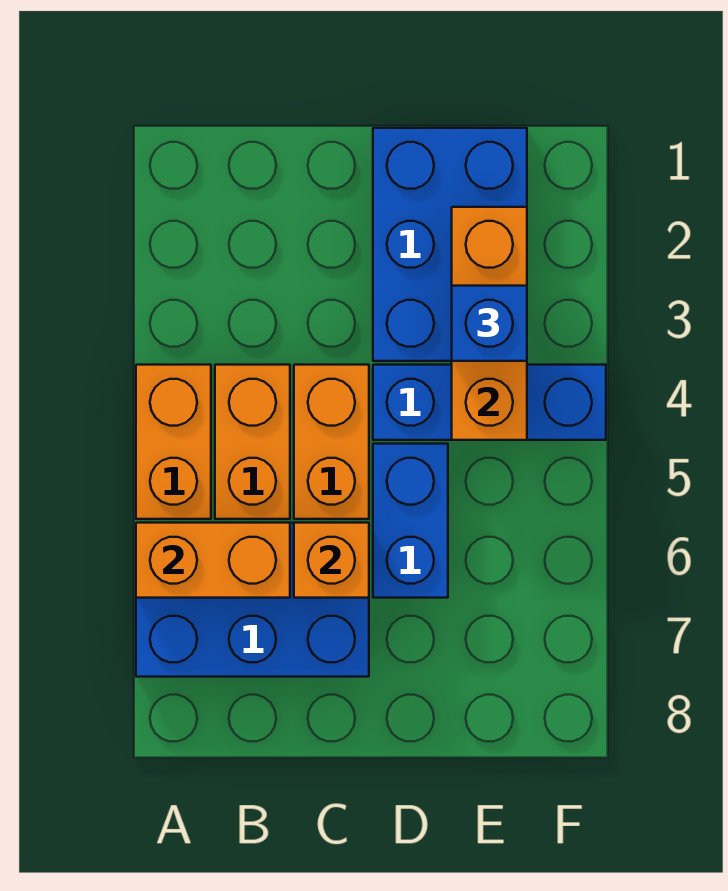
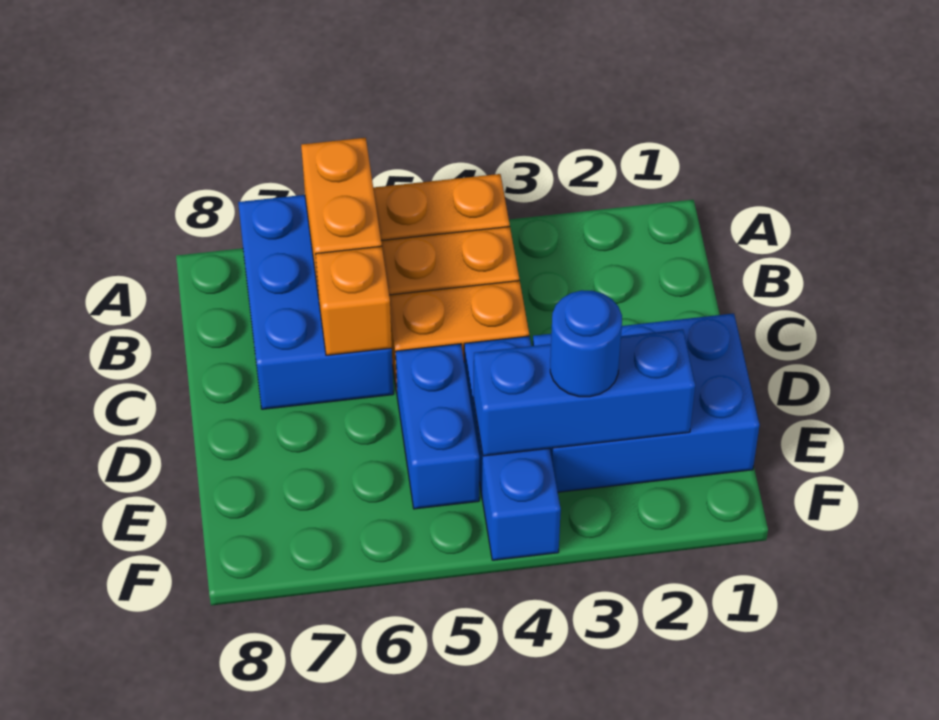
blue 1x2 brick [373,444,448,598] -> blue 1x2 brick turned to [396,344,480,509]
orange 1x3 brick [452,207,527,440] -> blue 1x3 brick [474,329,695,456]
blue 1x1 brick [452,286,527,361] -> blue 1x1 round brick [550,290,622,397]

